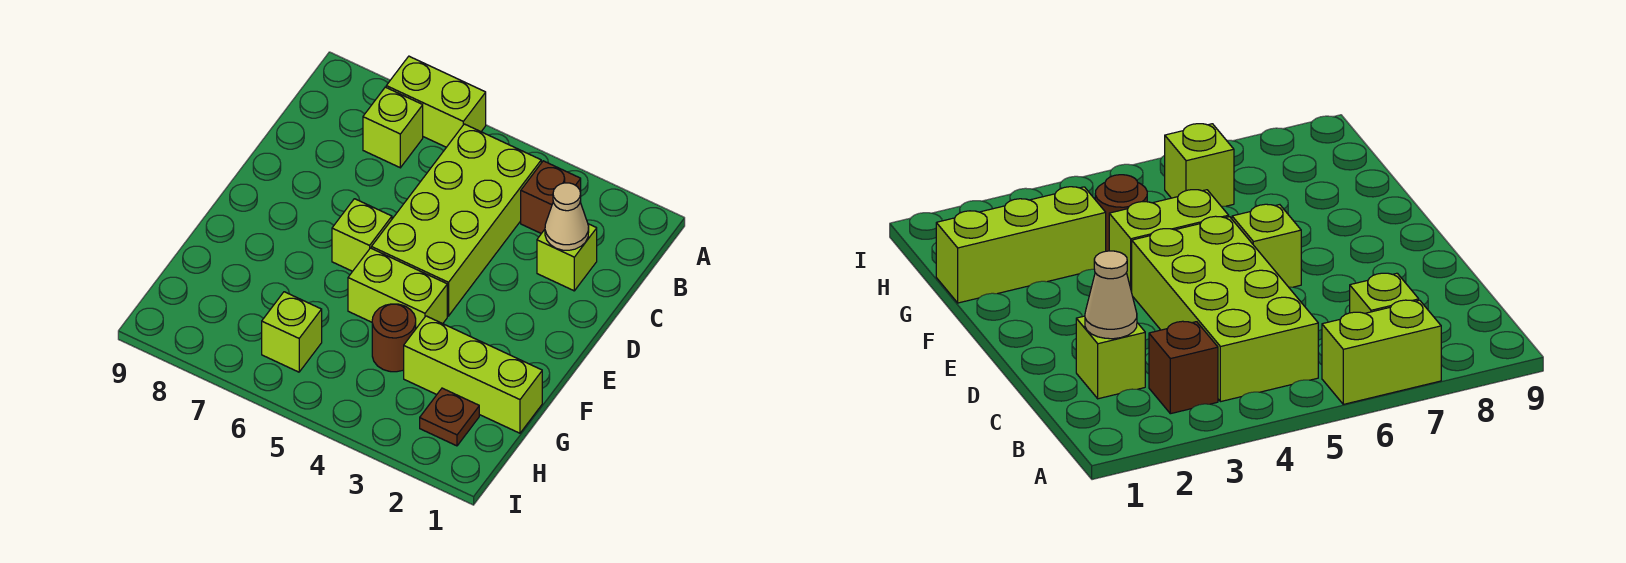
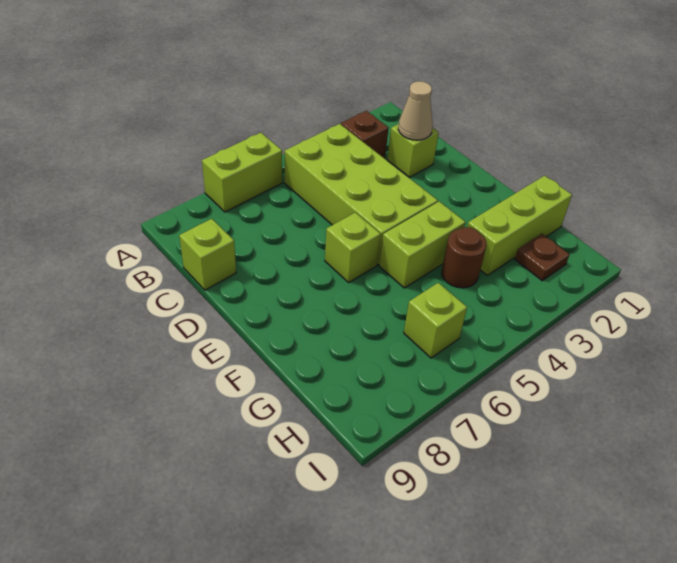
lime 1x1 brick [363,87,423,168] -> lime 1x1 brick moved to [179,219,236,290]

